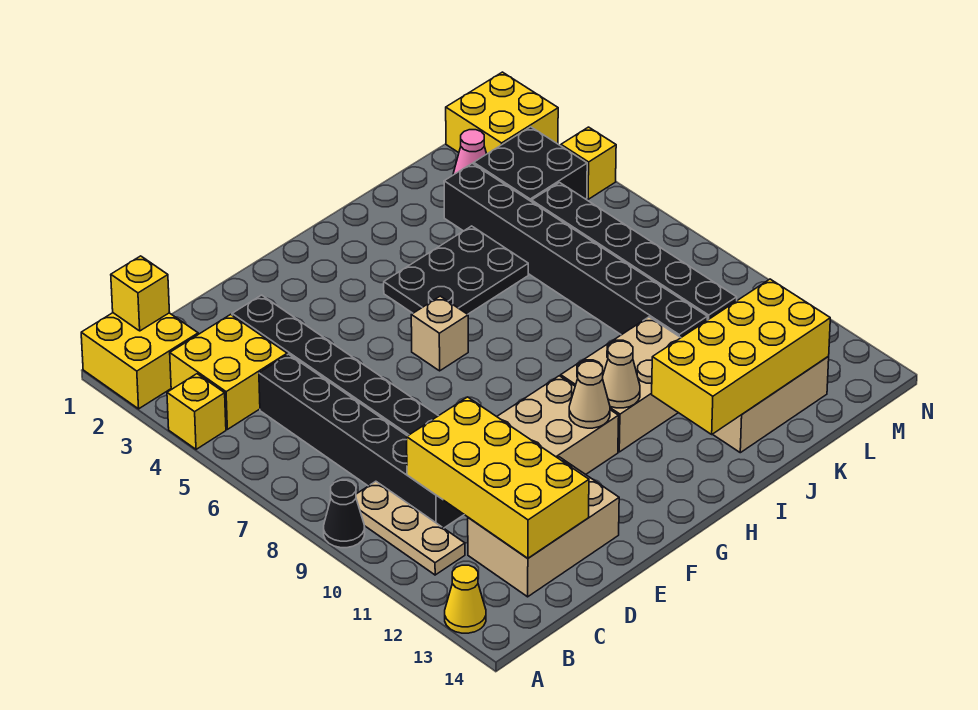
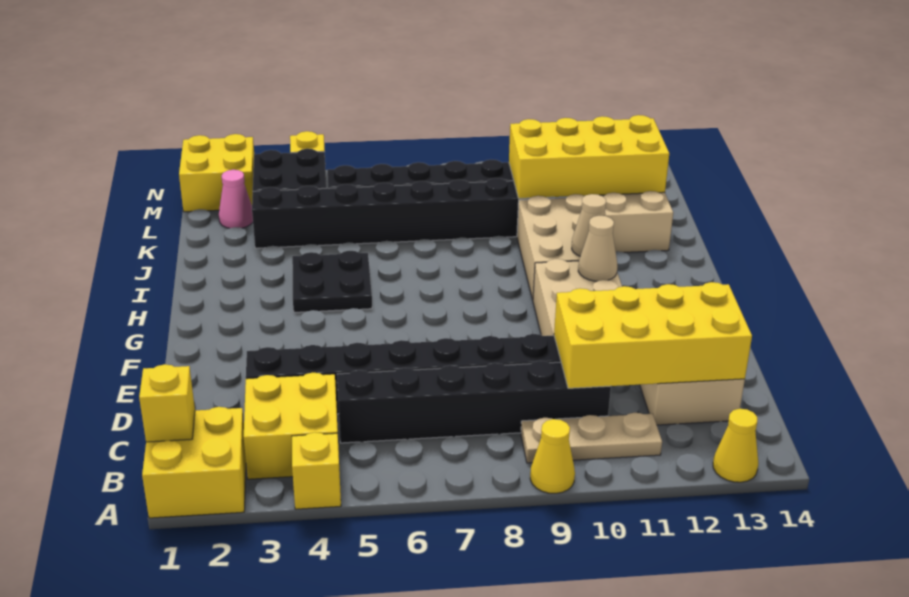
black 1x1 cone [324,480,365,548] -> yellow 1x1 cone [530,419,575,493]
tan 1x1 brick [411,296,468,371] -> none
black 2x3 plate [384,226,528,314] -> black 2x2 plate [292,251,372,312]
yellow 2x4 brick [652,279,830,434] -> yellow 2x4 brick turned to [509,115,669,198]

